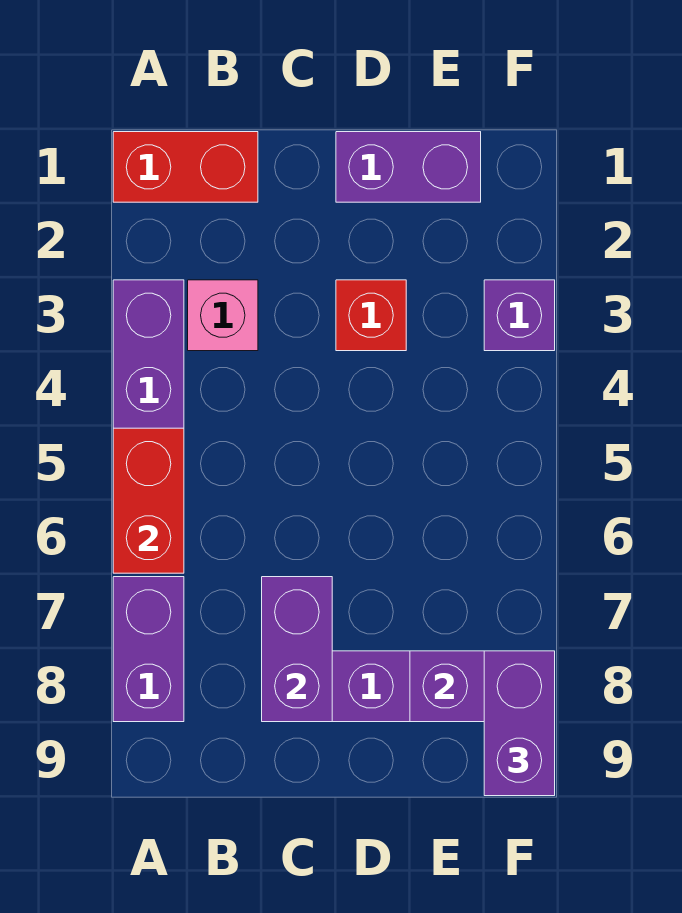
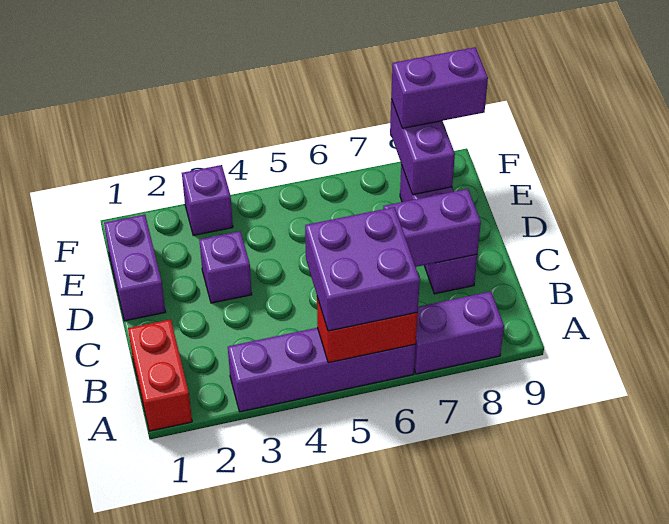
none -> purple 2x2 brick [305,207,420,331]
pink 1x1 brick [188,280,258,351] -> none
red 1x1 brick [336,280,406,351] -> purple 1x1 brick [199,231,252,303]

